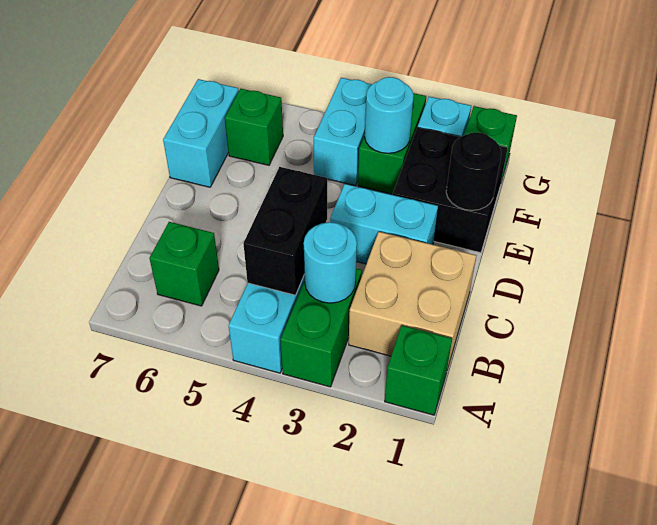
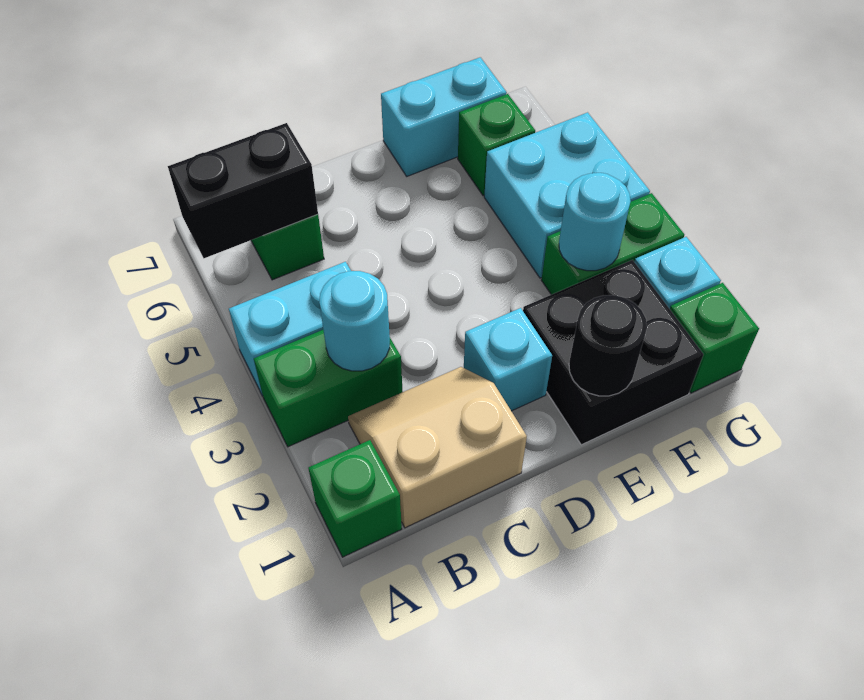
tan 2x2 brick [349,232,476,366] -> tan 2x2 slope [348,367,527,528]
black 1x2 brick [243,167,327,295] -> black 1x2 brick moved to [168,123,318,258]
cyan 1x2 brick [330,184,438,264] -> cyan 1x1 brick [464,308,552,411]
cyan 1x2 brick [314,78,372,186] -> cyan 2x2 brick [484,112,650,278]

